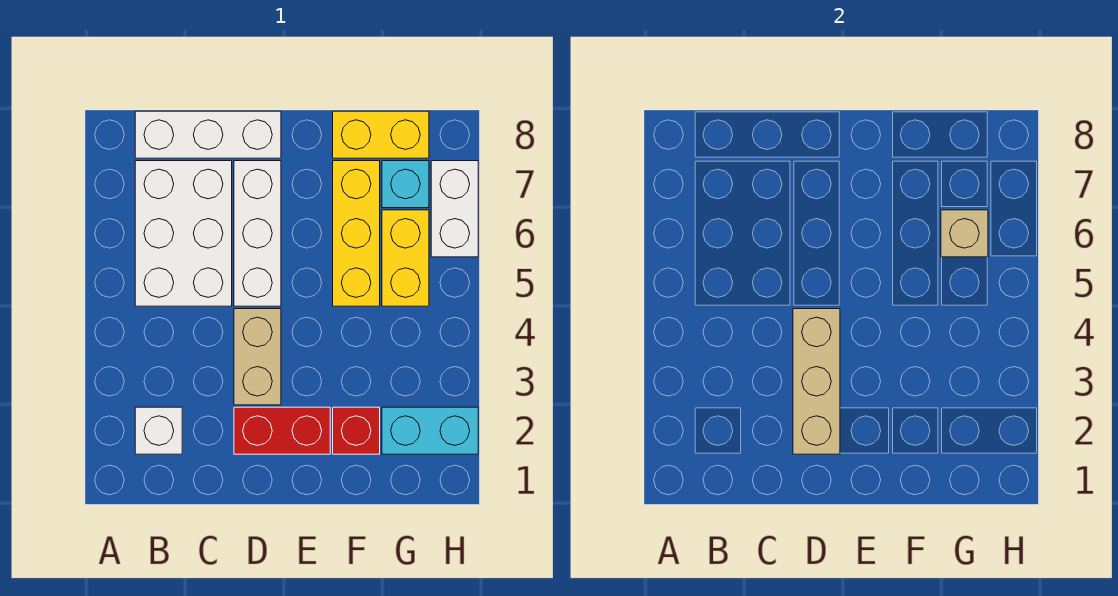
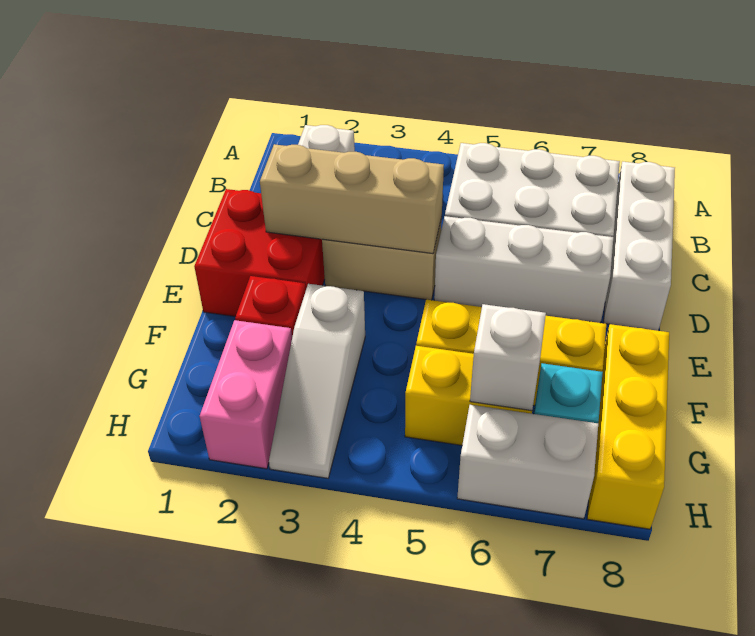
red 1x2 brick [234,407,330,454] -> red 2x2 brick [194,189,325,317]
none -> white 1x3 slope [269,284,365,478]
yellow 1x2 brick [333,111,429,158] -> yellow 1x3 brick [587,324,669,529]
cyan 1x2 brick [382,407,478,454] -> pink 1x2 brick [200,320,292,469]
tan 1x1 brick [941,210,988,257] -> white 1x1 brick [470,304,546,411]

